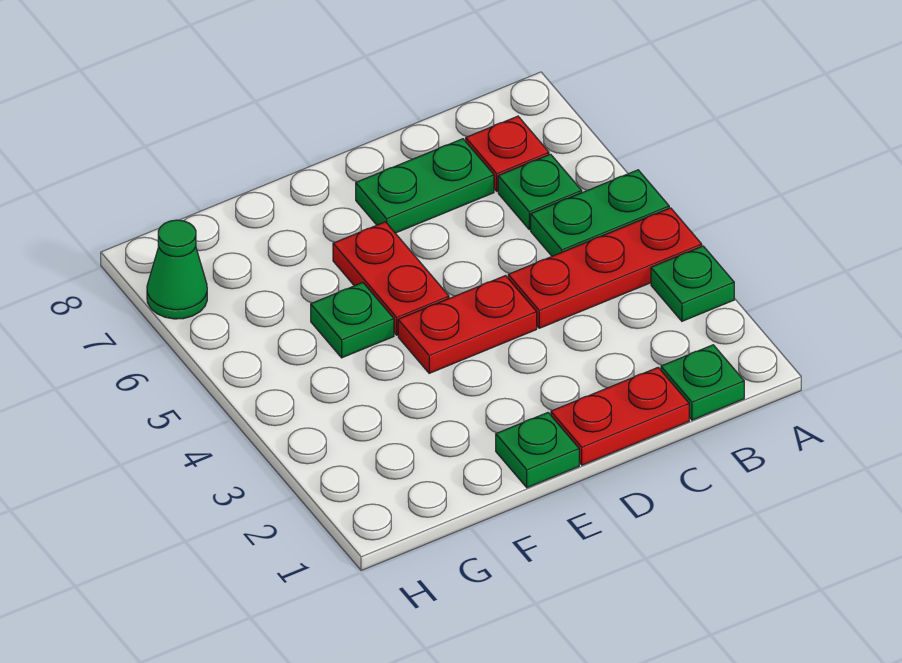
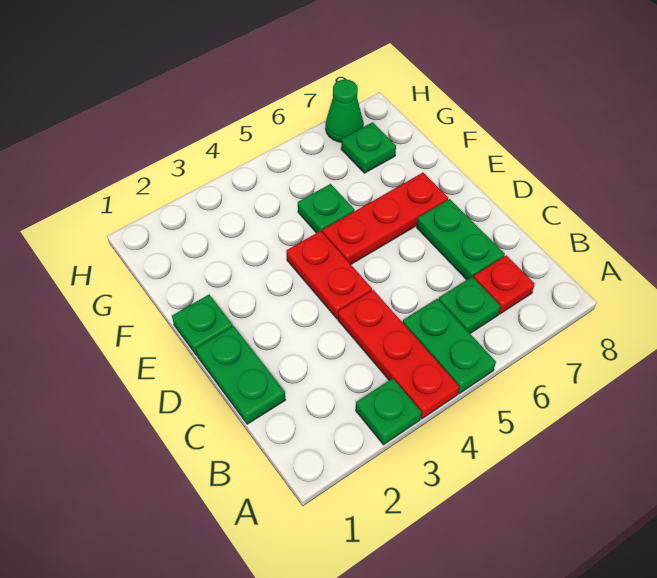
green 1x1 plate [661,345,744,420] -> green 1x1 plate moved to [341,122,396,173]
red 1x2 plate [551,368,689,465] -> green 1x2 plate [196,326,285,424]
red 1x2 plate [333,222,449,335] -> red 1x3 plate [322,173,448,264]

